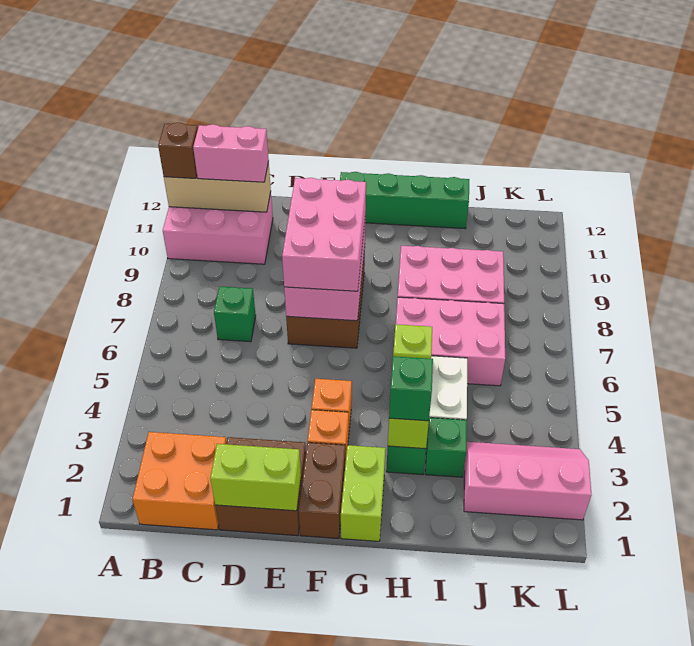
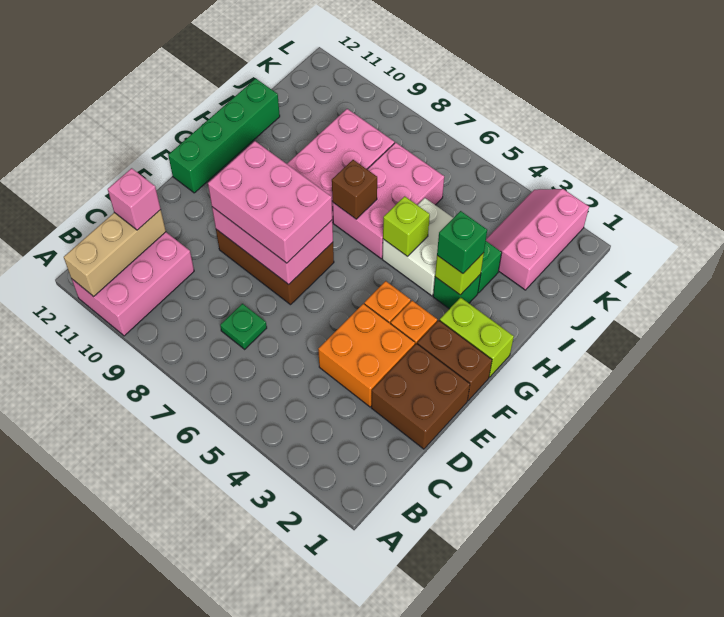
brown 1x1 brick [158,123,198,178] -> brown 1x1 brick moved to [332,160,377,219]
orange 2x2 brick [132,432,227,530] -> orange 2x2 brick moved to [318,304,415,407]
pink 1x2 brick [193,124,269,182] -> pink 1x1 brick [108,168,161,230]
green 1x1 brick [214,287,256,342] -> green 1x1 plate [220,304,267,349]
lime 1x2 brick [210,444,301,511] -> none

